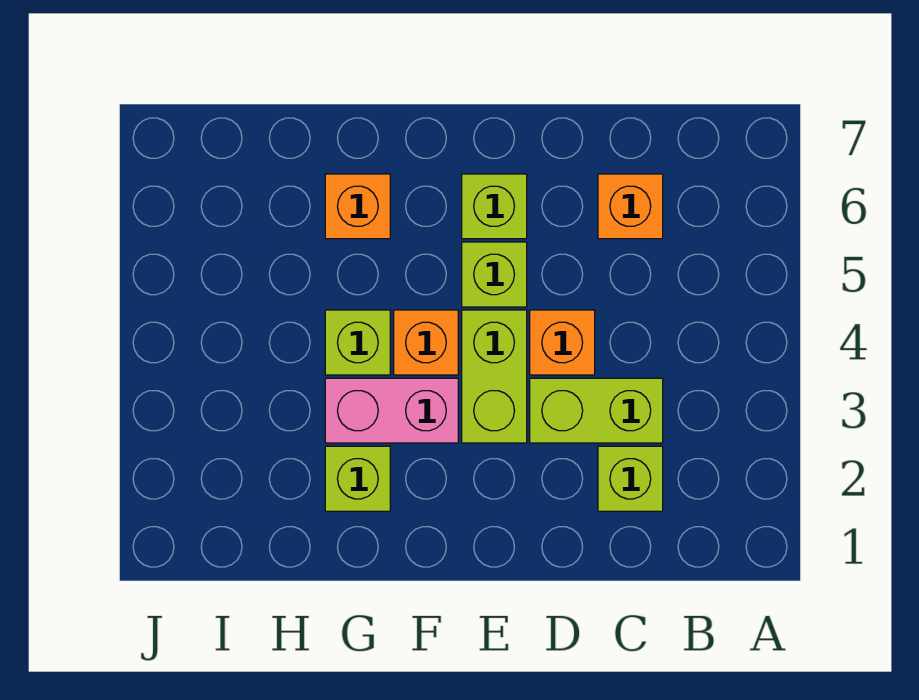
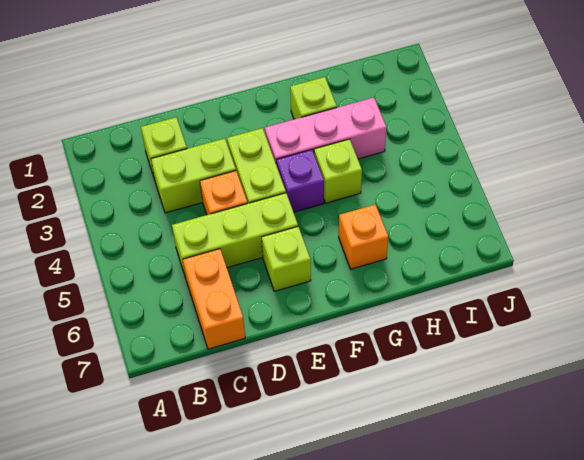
orange 1x1 brick [598,174,663,239] -> orange 1x2 brick [183,249,245,349]
lime 1x1 brick [462,242,527,307] -> lime 1x3 brick [172,193,298,278]
pink 1x2 brick [325,378,458,443] -> pink 1x3 brick [265,98,387,165]
orange 1x1 brick [394,310,458,375] -> purple 1x1 brick [276,150,324,212]

